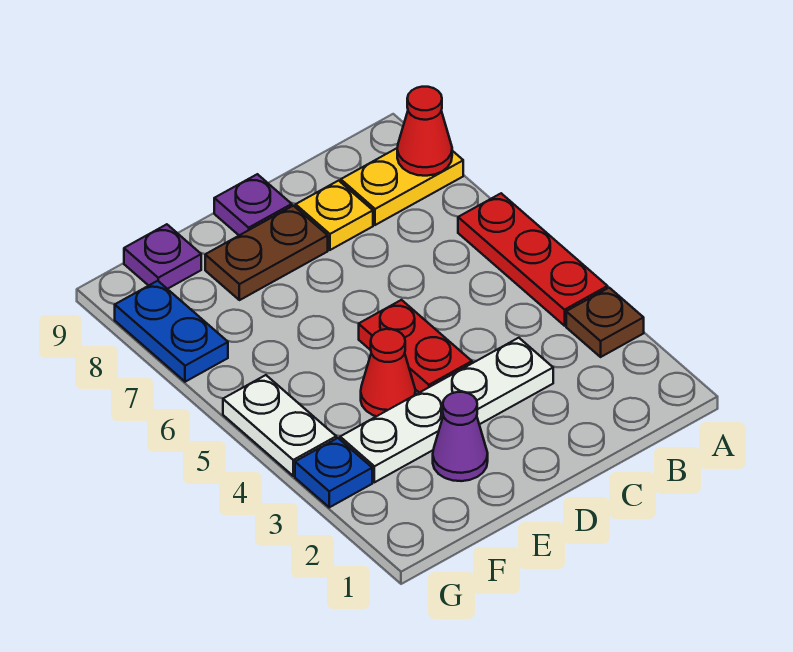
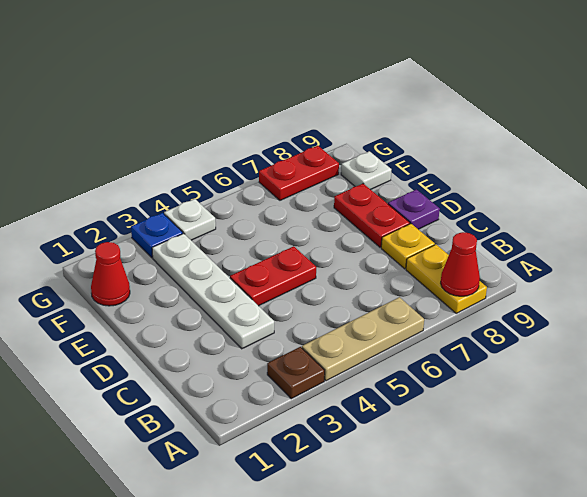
red 1x3 plate [458,193,608,326] -> tan 1x3 plate [302,297,424,381]
brown 1x2 plate [205,206,328,300] -> red 1x2 plate [334,184,410,247]
purple 1x1 cone [433,392,488,481] -> none
red 1x1 cone [361,329,416,416] -> red 1x1 cone moved to [91,242,130,306]
purple 1x1 plate [124,224,201,289] -> white 1x1 plate [341,151,391,190]
white 1x2 plate [223,375,336,476] -> white 1x1 plate [164,199,216,240]
blue 1x2 plate [115,281,228,382] -> red 1x2 plate [259,146,339,200]

